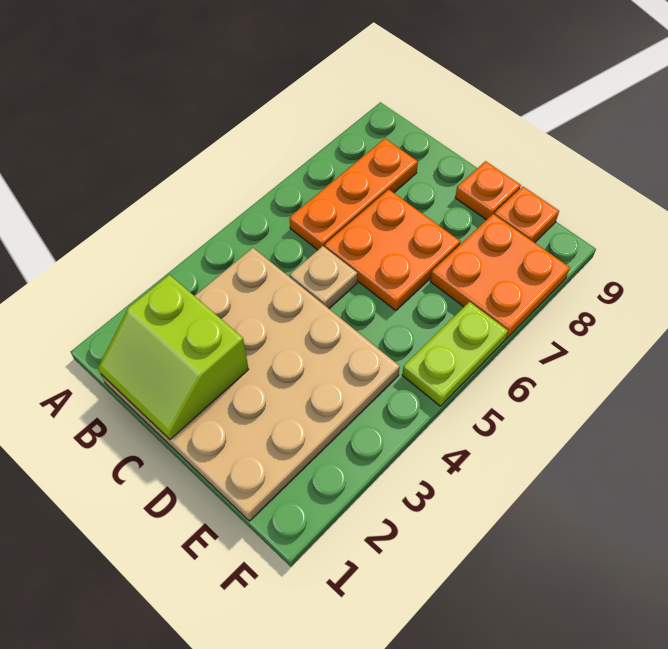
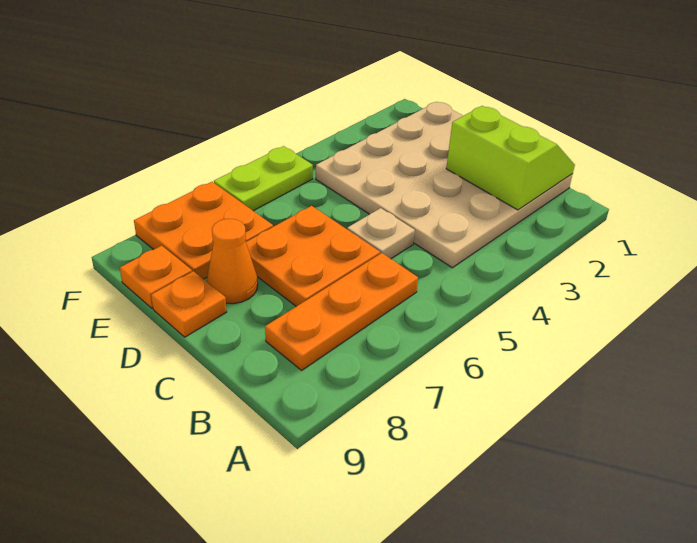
none -> orange 1x1 cone [207,219,258,304]

